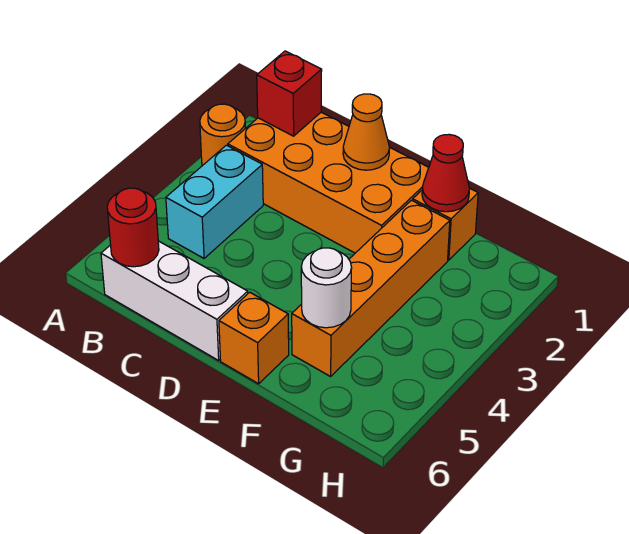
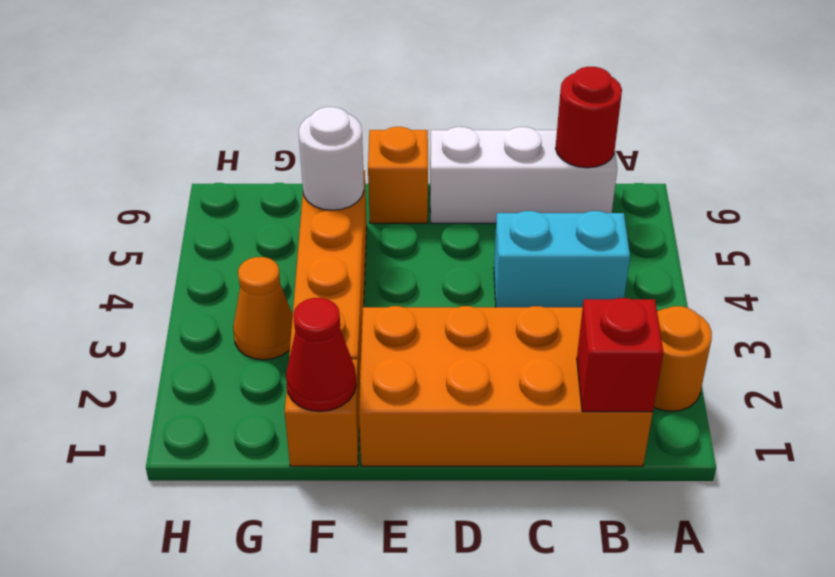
cyan 1x2 brick [166,145,263,258] -> cyan 1x2 brick turned to [494,211,630,307]
orange 1x1 cone [343,94,390,170] -> orange 1x1 cone moved to [233,257,293,360]

